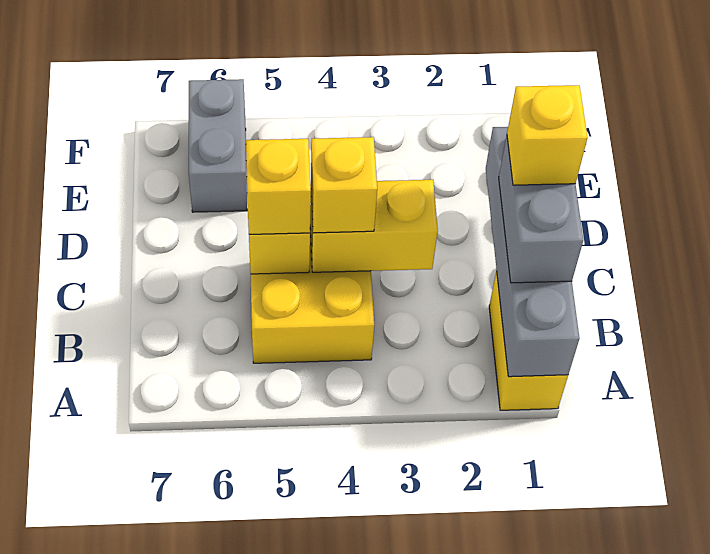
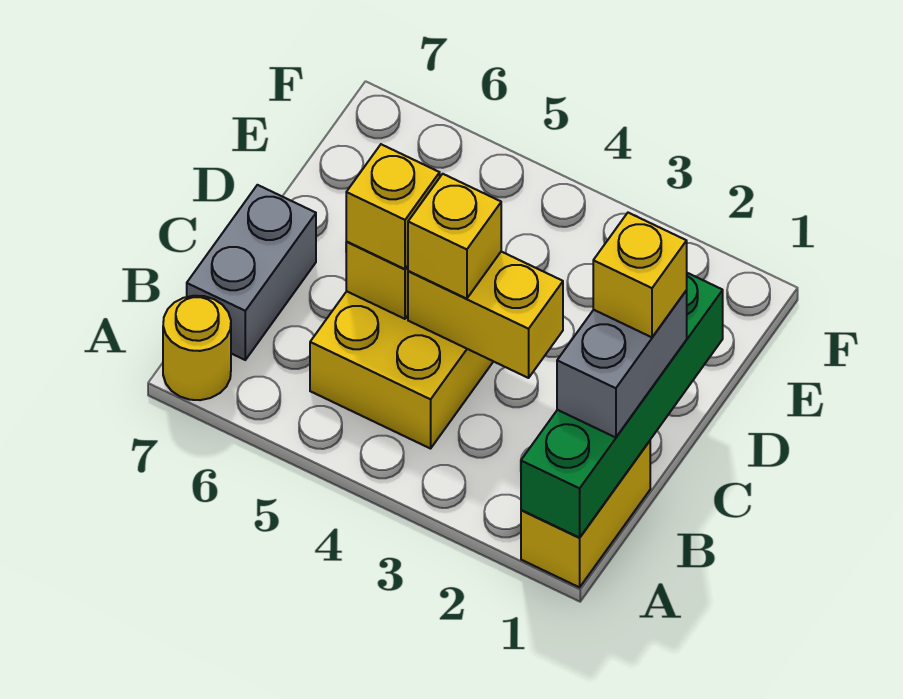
grey 1x4 brick [486,127,580,377] -> green 1x4 brick [521,273,723,538]
none -> yellow 1x1 round brick [163,296,231,400]
grey 1x2 brick [189,79,247,212] -> grey 1x2 brick moved to [187,185,316,360]

